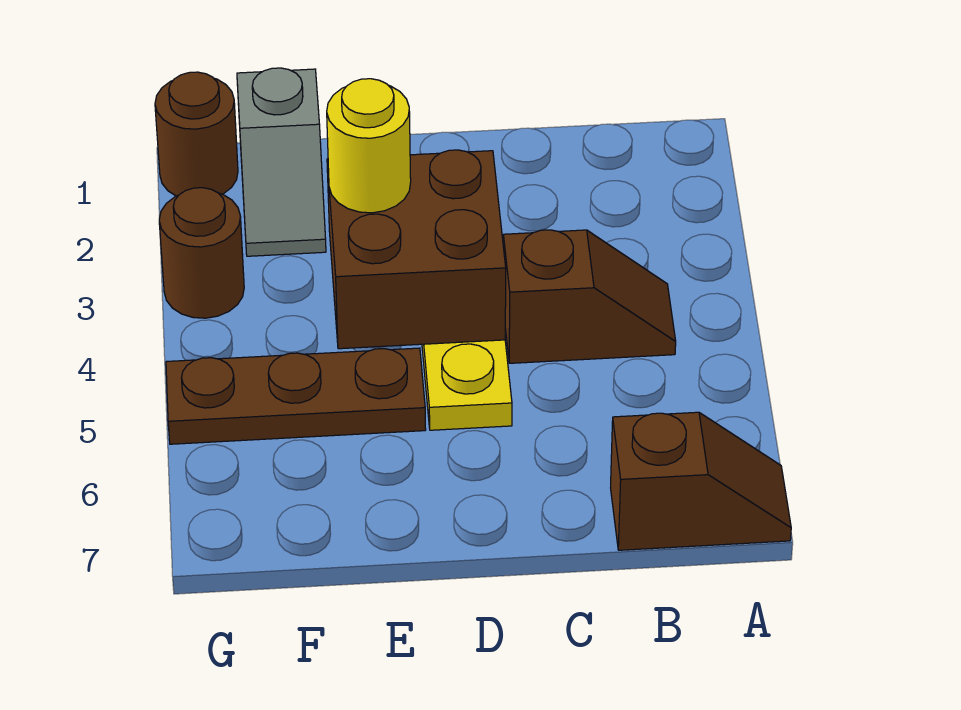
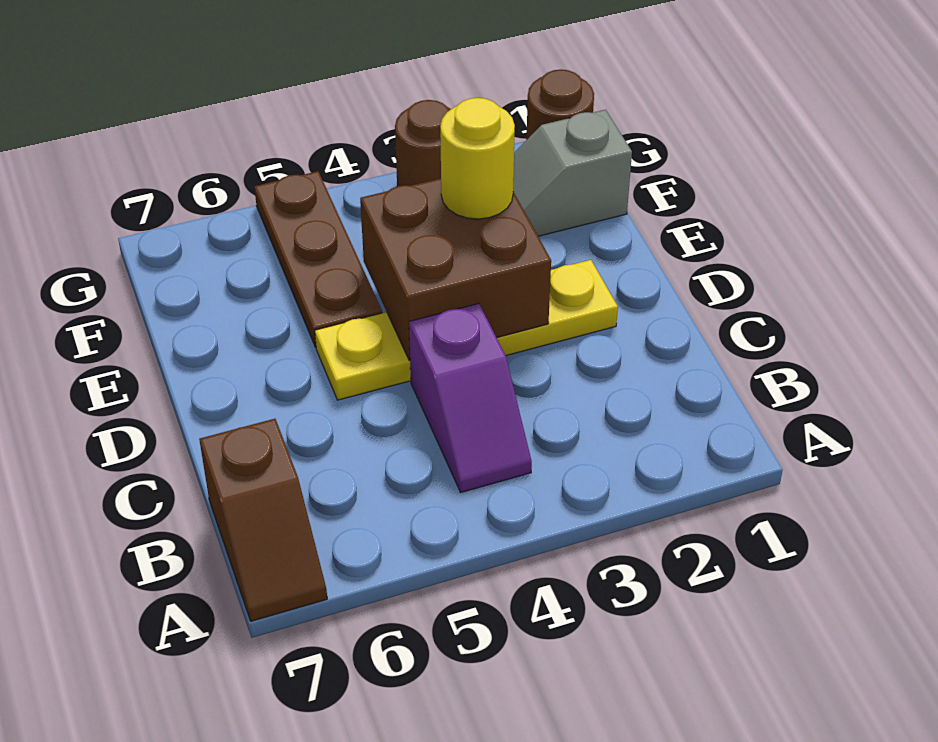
brown 1x2 slope [503,230,676,363] -> purple 1x2 slope [409,303,532,492]

